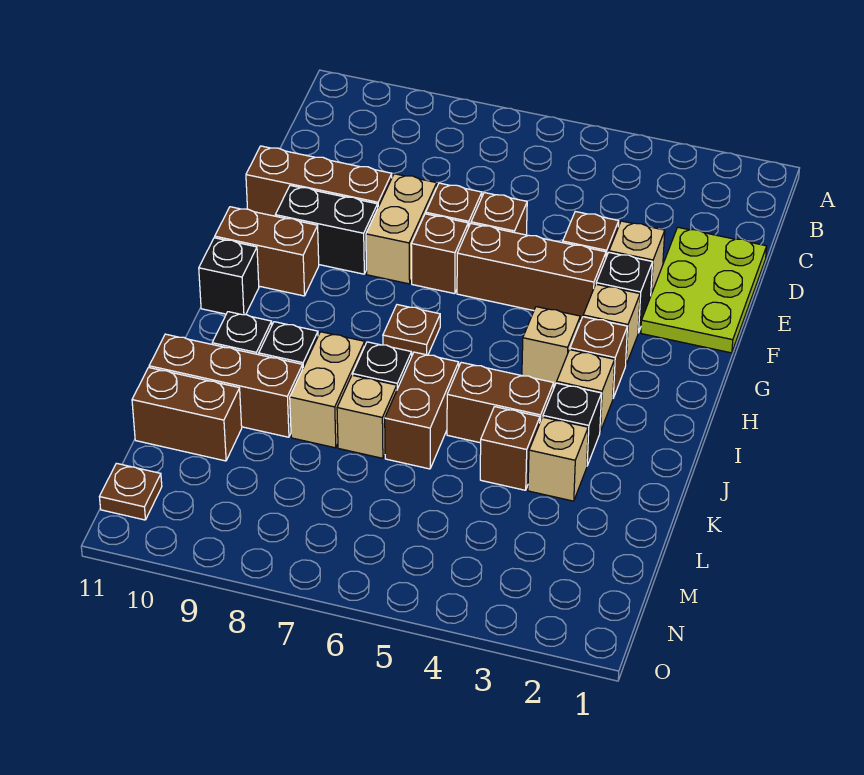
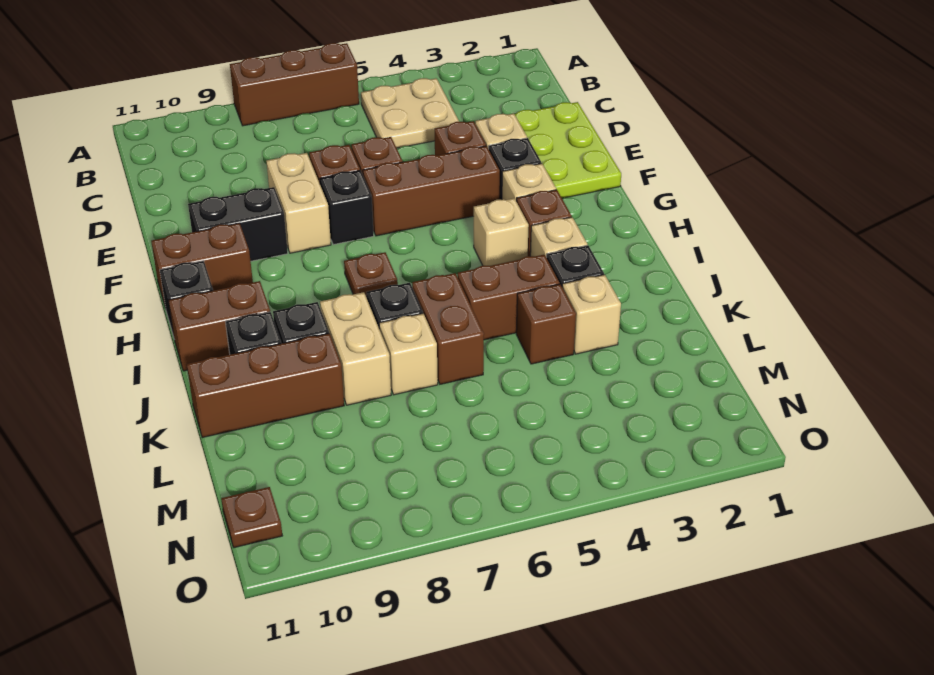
none -> tan 2x2 plate [361,78,459,148]
brown 1x3 brick [246,146,392,216] -> brown 1x3 brick moved to [230,43,359,126]
brown 1x1 brick [411,214,468,294] -> black 1x1 brick [320,170,374,245]
brown 1x2 brick [132,368,242,461] -> brown 1x2 brick moved to [168,281,270,371]

